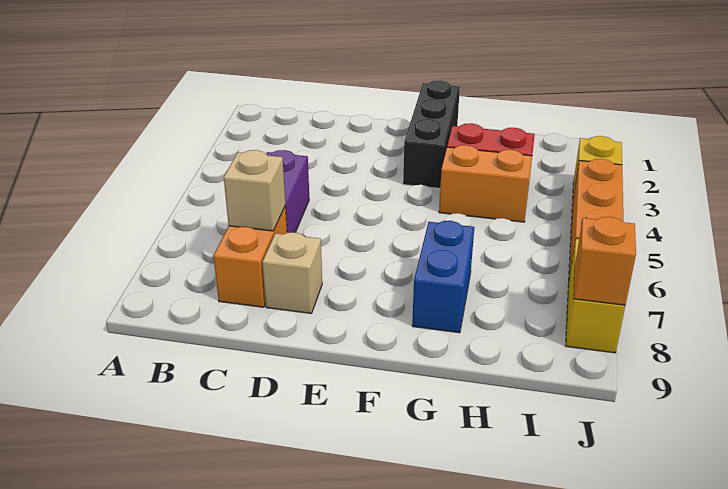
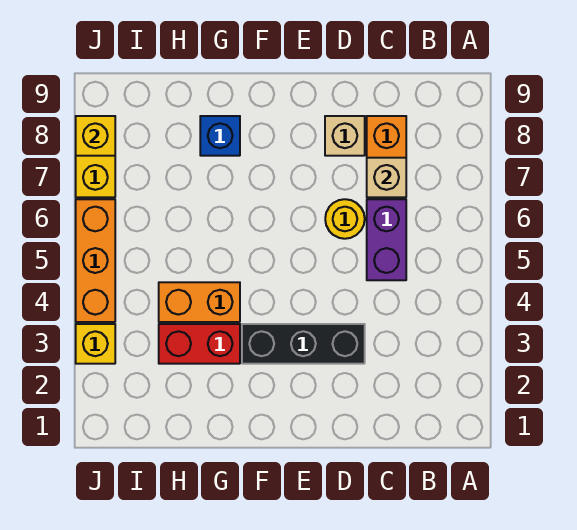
none -> yellow 1x1 round brick [325,199,365,239]
black 1x3 brick [403,80,460,188] -> black 1x3 brick turned to [242,324,365,364]
blue 1x2 brick [412,221,474,333] -> blue 1x1 brick [200,116,240,156]
orange 1x1 brick [573,217,636,305] -> yellow 1x1 brick [76,116,115,156]

